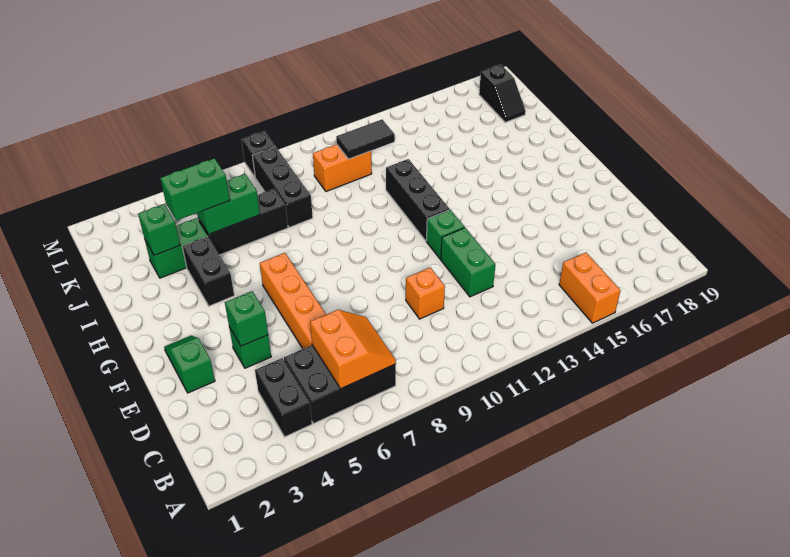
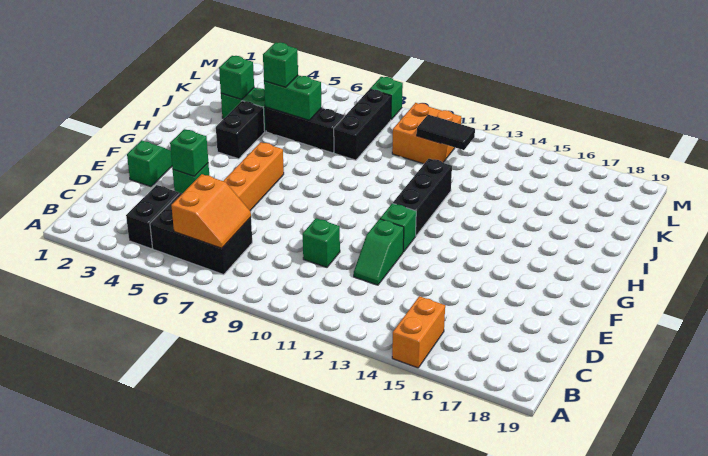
orange 1x1 brick [406,268,445,319] -> green 1x1 brick [303,218,340,267]
green 1x2 brick [441,228,496,297] -> green 1x2 slope [354,219,404,285]
green 1x2 brick [160,158,230,220] -> green 1x1 brick [263,42,298,87]
orange 1x2 brick [313,144,372,191] -> orange 2x2 brick [392,103,461,164]
black 1x2 slope [479,65,526,122] -> none
black 1x1 brick [241,131,275,177] -> green 1x1 brick [370,77,403,119]

